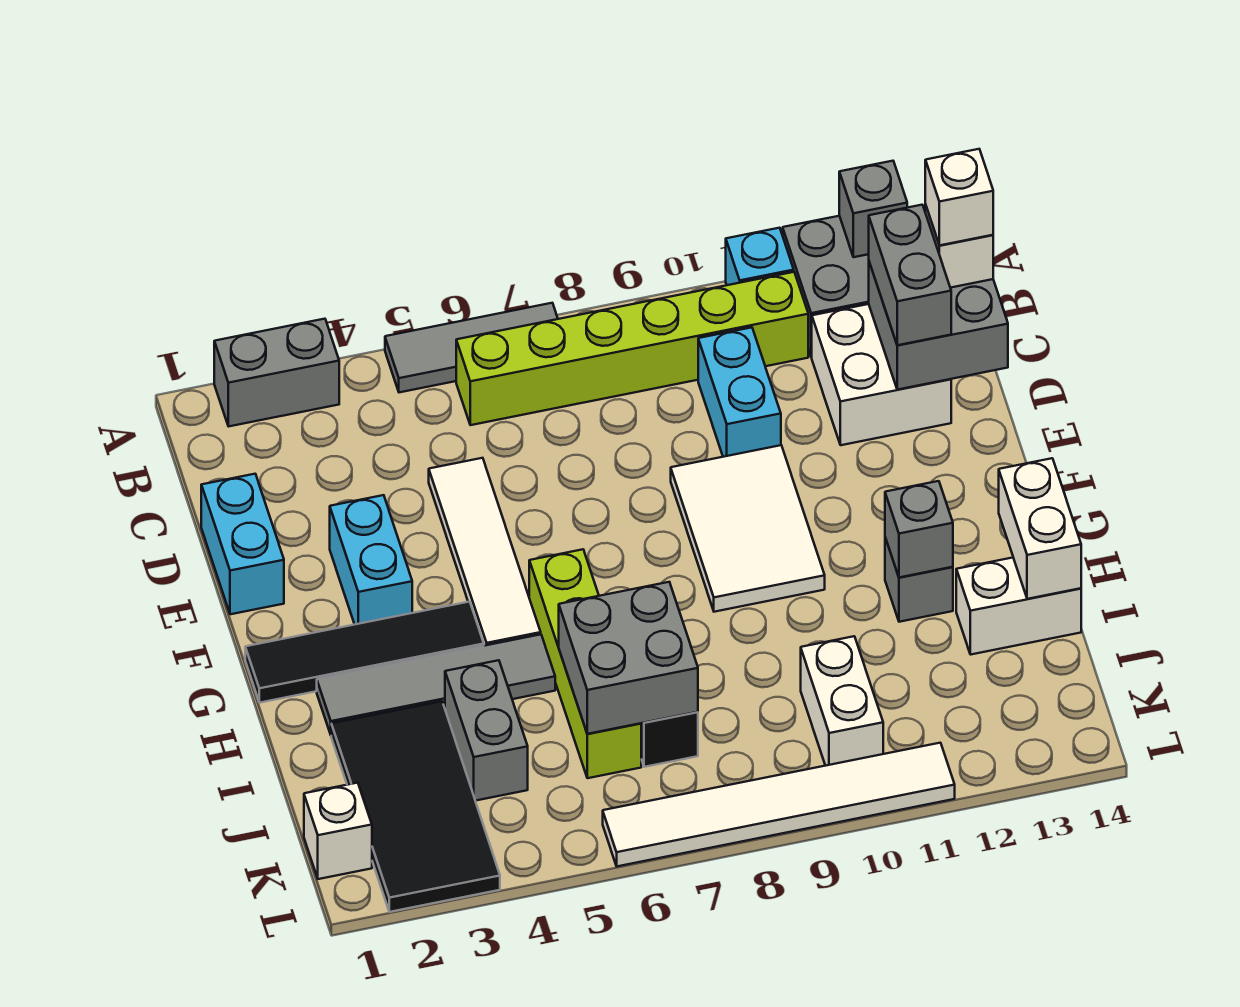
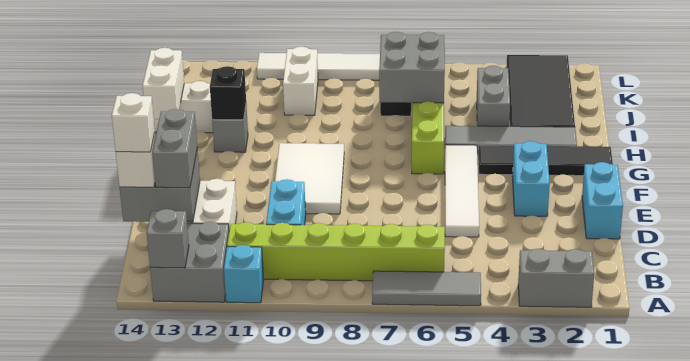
grey 1x1 brick [885,481,953,577] -> black 1x1 brick [210,66,246,120]
white 1x1 brick [304,783,372,879] -> none

